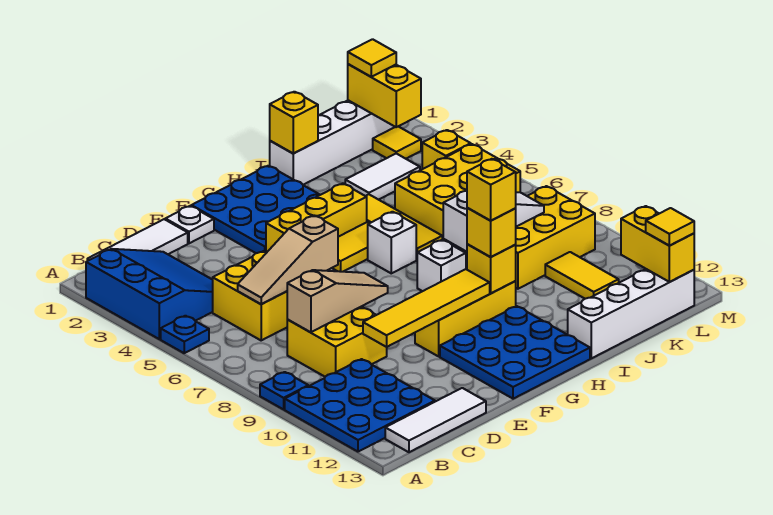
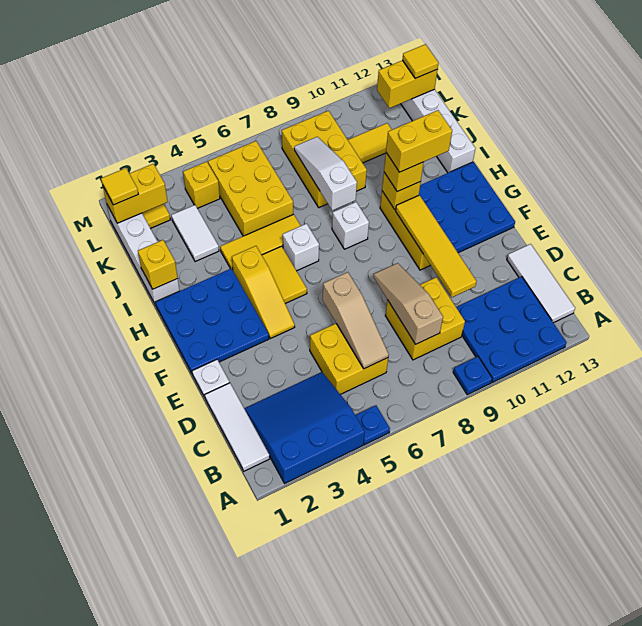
yellow 1x3 brick [266,184,367,252] -> yellow 1x3 slope [232,246,295,338]
yellow 1x1 brick [467,159,516,221] -> yellow 1x2 brick [386,110,452,172]

